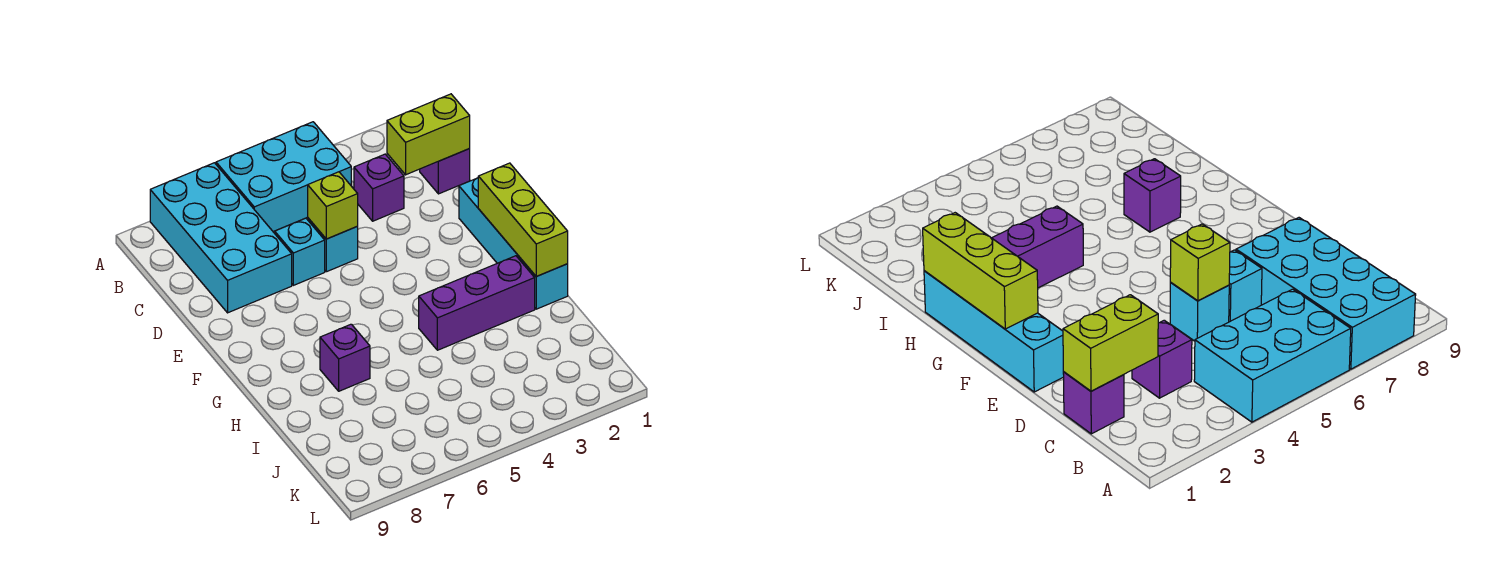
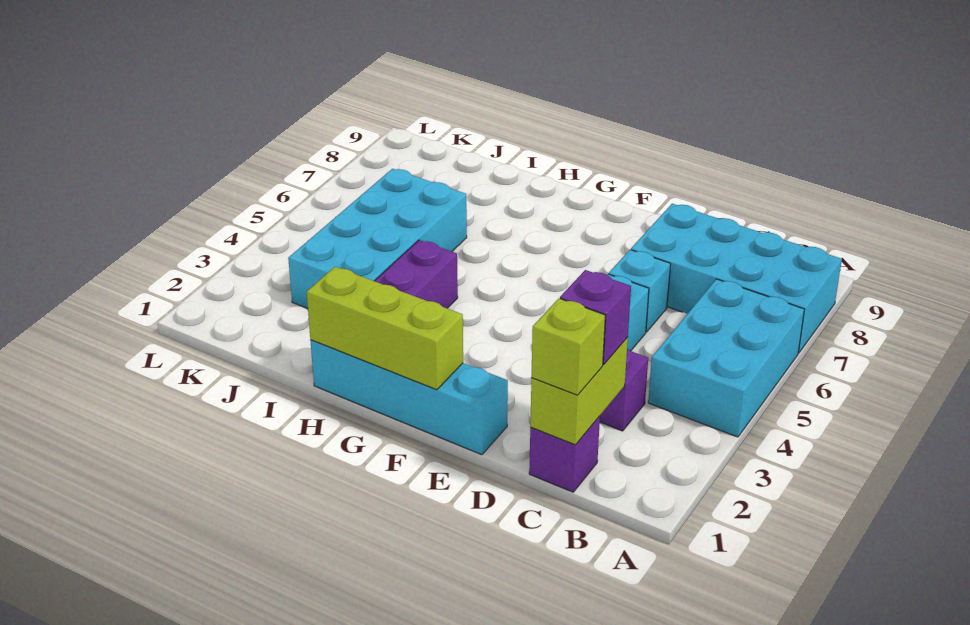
lime 1x1 brick [308,172,358,239] -> lime 1x1 brick moved to [531,298,605,395]
purple 1x1 brick [320,324,370,391] -> purple 1x1 brick moved to [560,270,631,365]
none -> cyan 2x4 brick [288,169,467,308]

